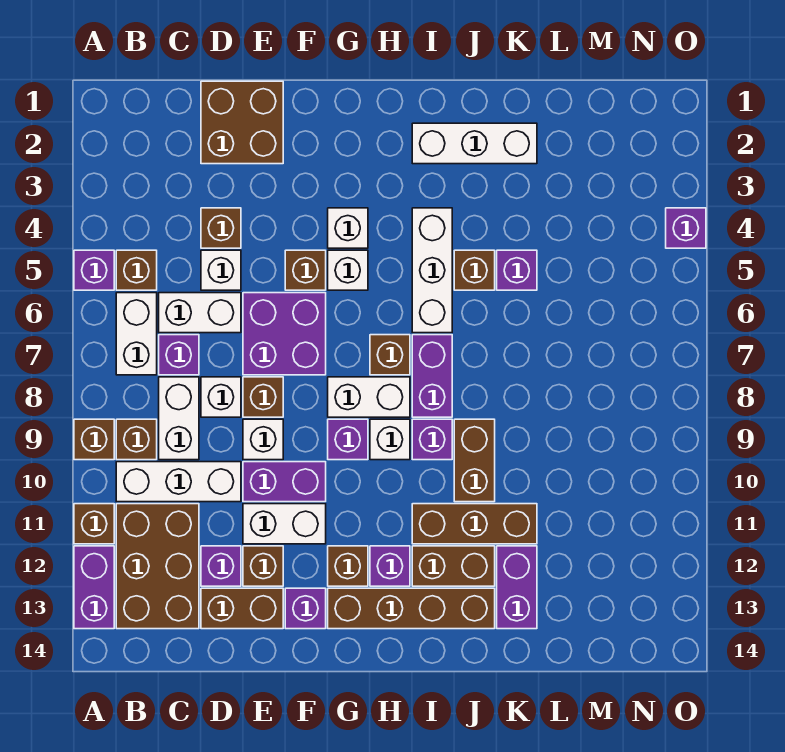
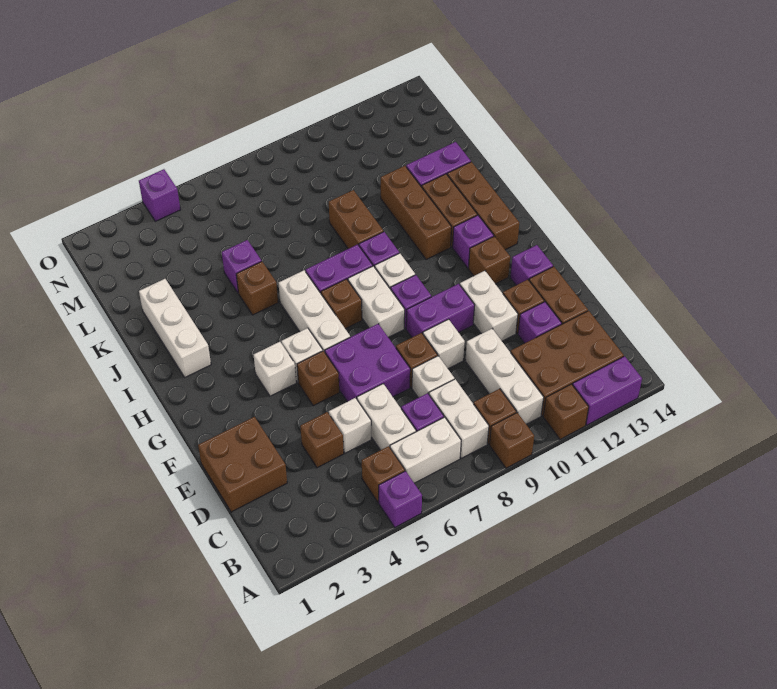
white 1x2 brick [159,377,199,460] -> white 1x2 brick turned to [429,379,489,458]
purple 1x2 brick [243,462,326,502] -> purple 1x2 brick turned to [406,284,475,337]
brown 1x4 brick [328,588,495,629] -> brown 1x3 brick [447,162,519,250]
white 1x3 brick [412,208,452,333] -> white 1x3 brick turned to [279,270,350,352]
brown 1x2 brick [454,419,495,502] -> brown 1x2 brick turned to [329,190,383,249]

